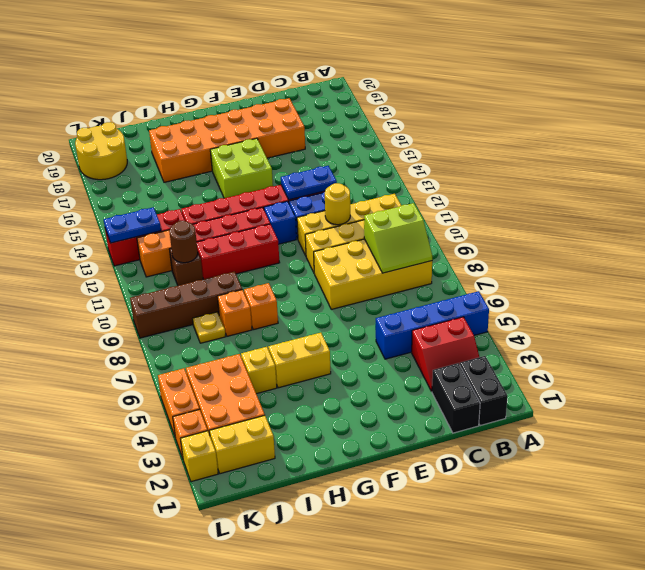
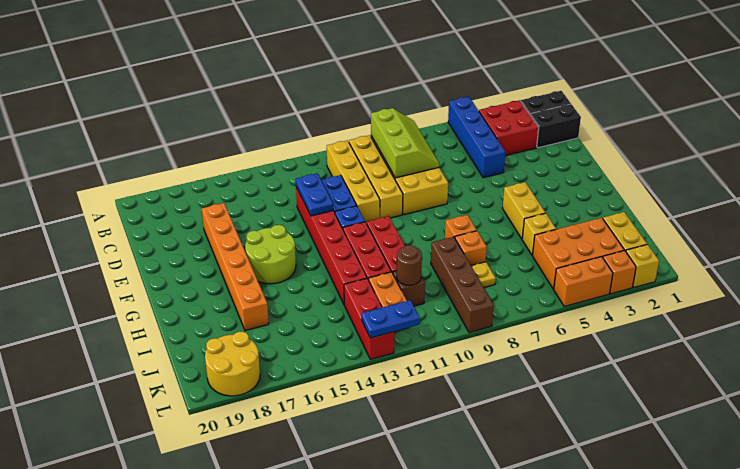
red 2x2 slope [412,317,479,391] -> red 2x2 brick [479,100,539,156]
lime 2x2 slope [364,203,432,273] -> lime 2x3 slope [371,108,439,178]
yellow 1x1 round brick [325,183,350,225] -> none
orange 2x6 brick [149,98,305,182] -> orange 1x6 brick [202,203,269,331]
lime 2x2 brick [210,138,273,198] -> lime 2x2 round brick [245,225,296,284]
blue 1x2 plate [104,207,161,243] -> blue 1x2 plate turned to [362,300,420,338]

